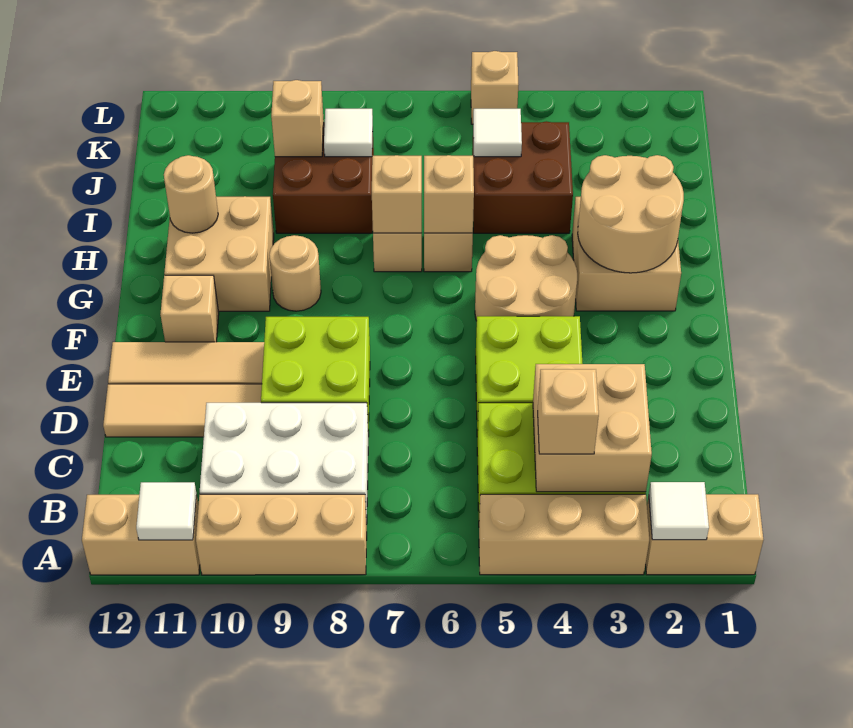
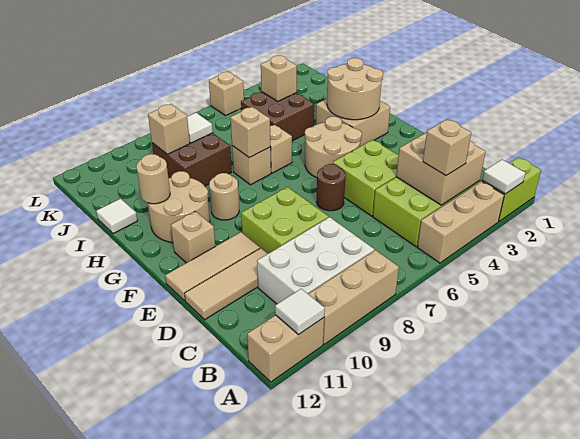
tan 1x2 brick [646,494,763,575] -> lime 1x2 brick [482,157,541,221]
none -> brown 1x1 round brick [316,164,346,211]
tan 2x2 brick [164,196,274,311] -> tan 2x2 round brick [148,171,210,243]
tan 1x1 brick [424,155,474,233] -> tan 1x1 brick moved to [261,56,297,101]
white 1x1 tile [473,109,522,157] -> white 1x1 tile moved to [96,199,138,234]

